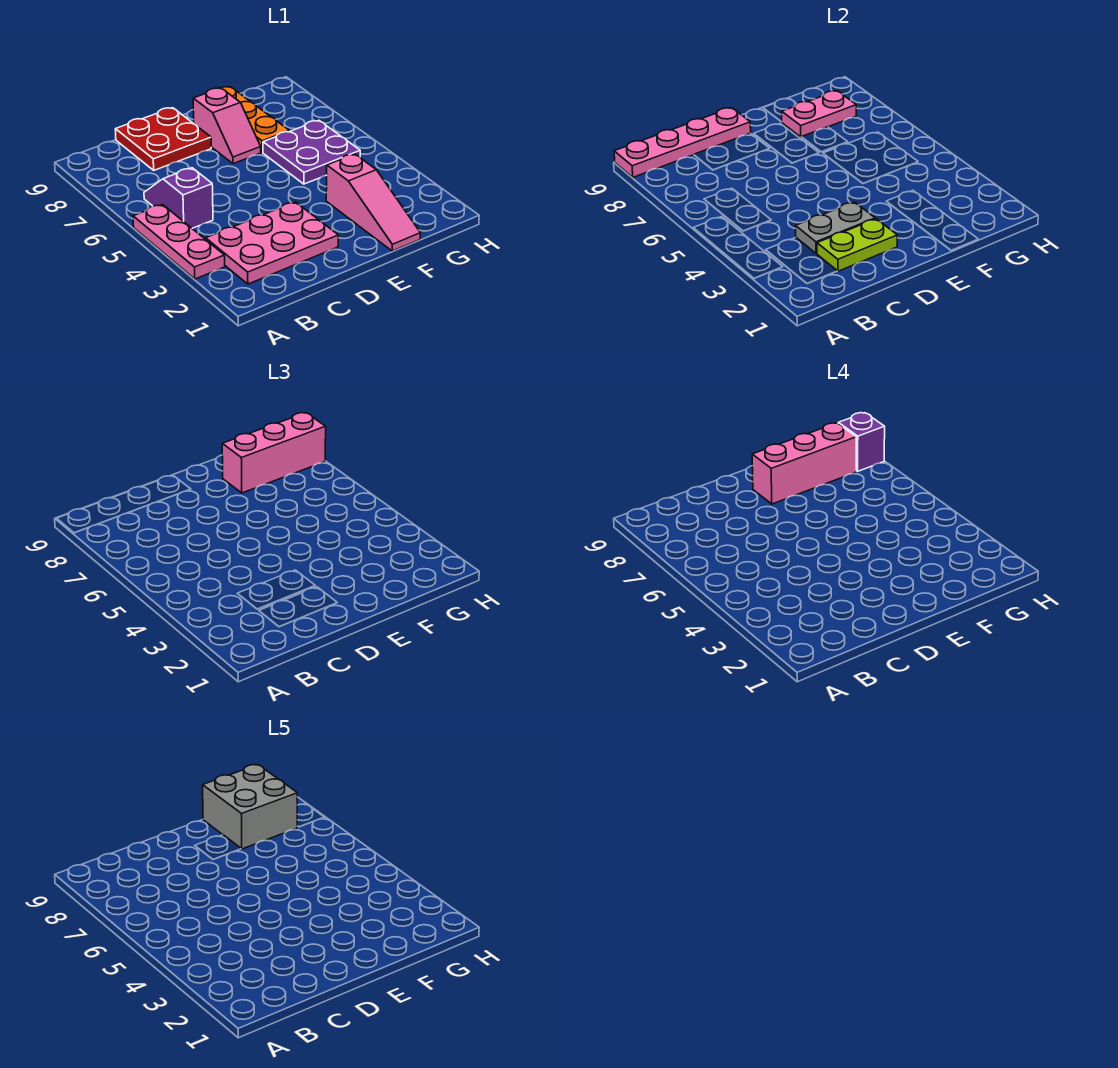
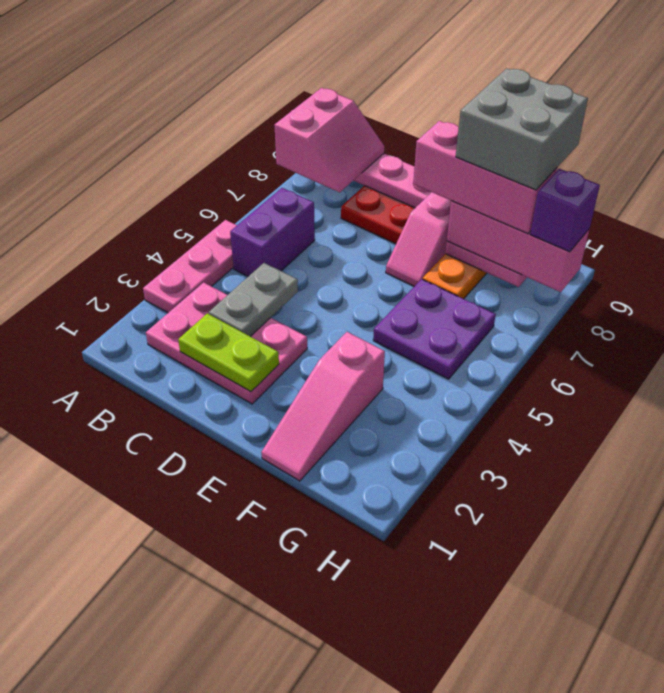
none -> pink 2x2 slope [274,88,384,192]
purple 1x2 slope [144,168,213,228] -> purple 1x2 brick [230,188,315,276]
grey 1x2 plate [795,202,875,253] -> grey 1x2 plate turned to [209,263,298,337]

